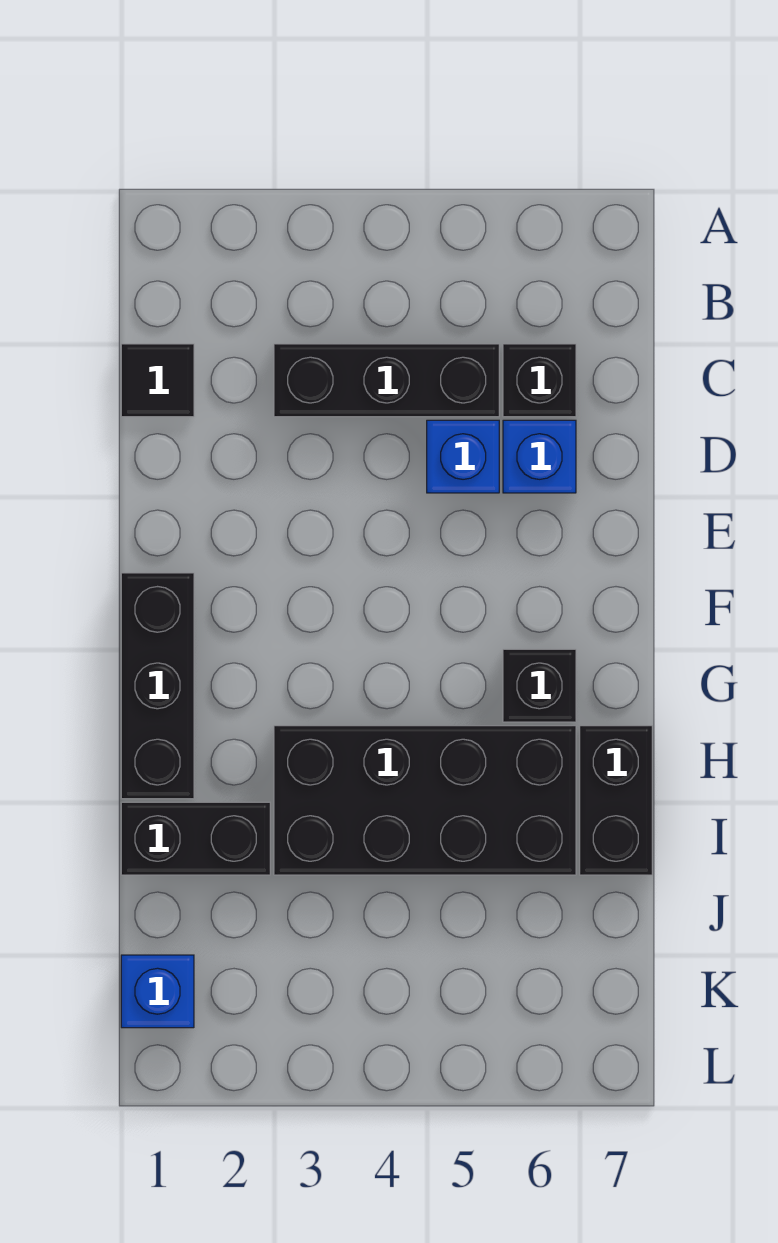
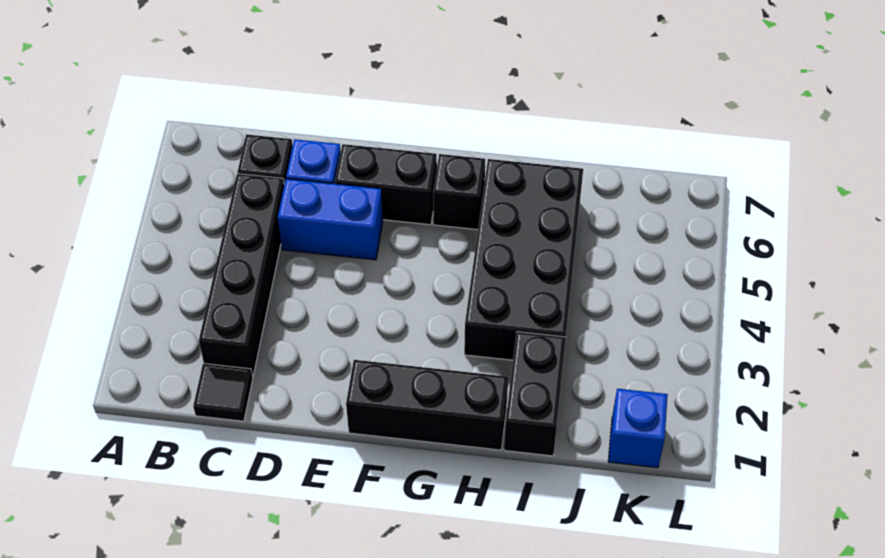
black 1x3 brick [274,344,499,417] -> black 1x4 brick [199,174,284,376]
blue 1x1 brick [427,420,499,493] -> blue 1x2 brick [278,179,383,260]
black 1x2 brick [580,726,652,875] -> black 1x2 brick moved to [335,144,437,225]

